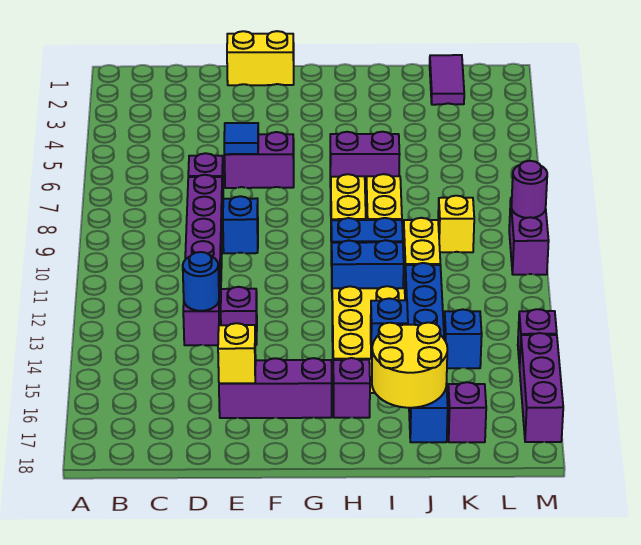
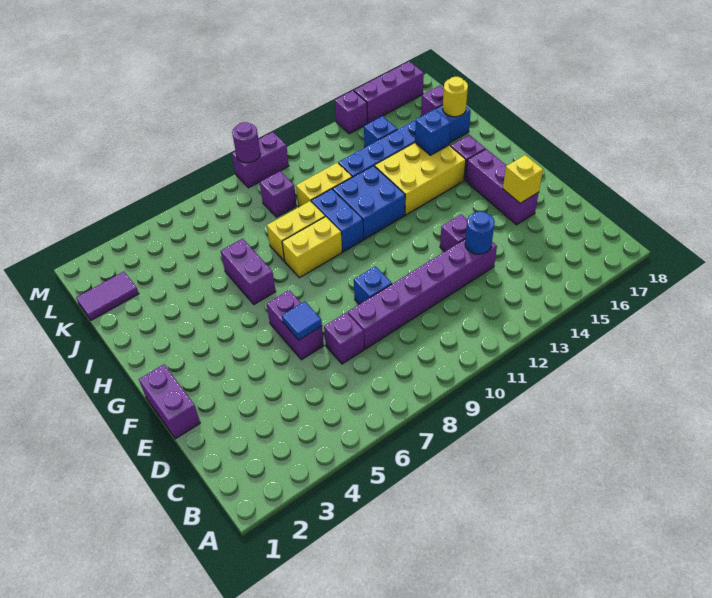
yellow 1x2 brick [227,31,294,85] -> purple 1x2 brick [139,364,200,439]
blue 1x2 brick [332,240,404,289] -> blue 2x2 brick [333,166,405,239]
yellow 2x2 round brick [372,322,447,408] -> yellow 1x1 round brick [443,77,468,117]
yellow 1x1 brick [438,196,474,252] -> purple 1x1 brick [260,171,297,217]

